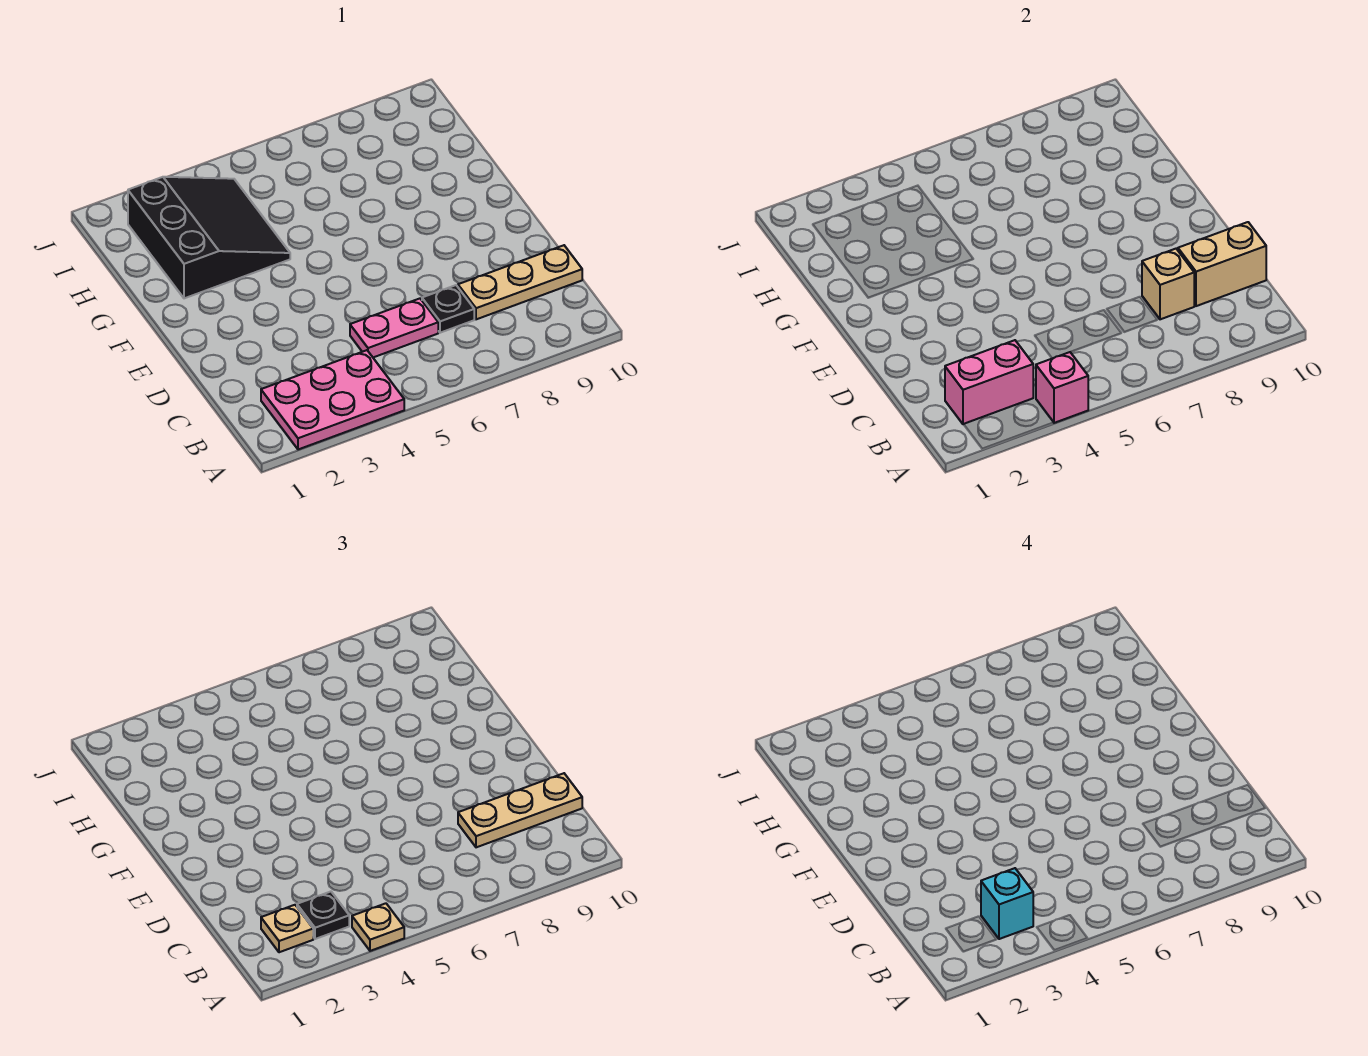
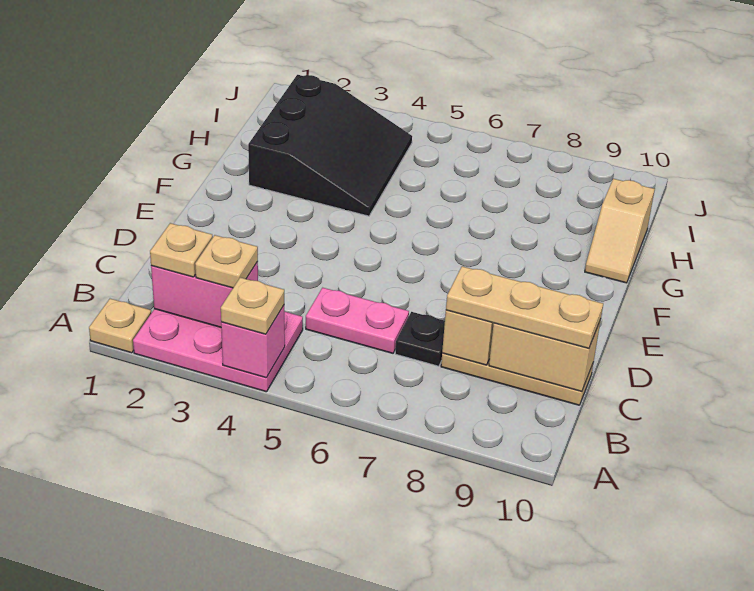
none -> tan 1x1 plate [89,299,151,353]
black 1x1 plate [297,892,349,939] -> tan 1x1 plate [195,235,258,288]
cyan 1x1 brick [981,868,1033,939] -> none
none -> tan 1x2 slope [585,179,655,283]

